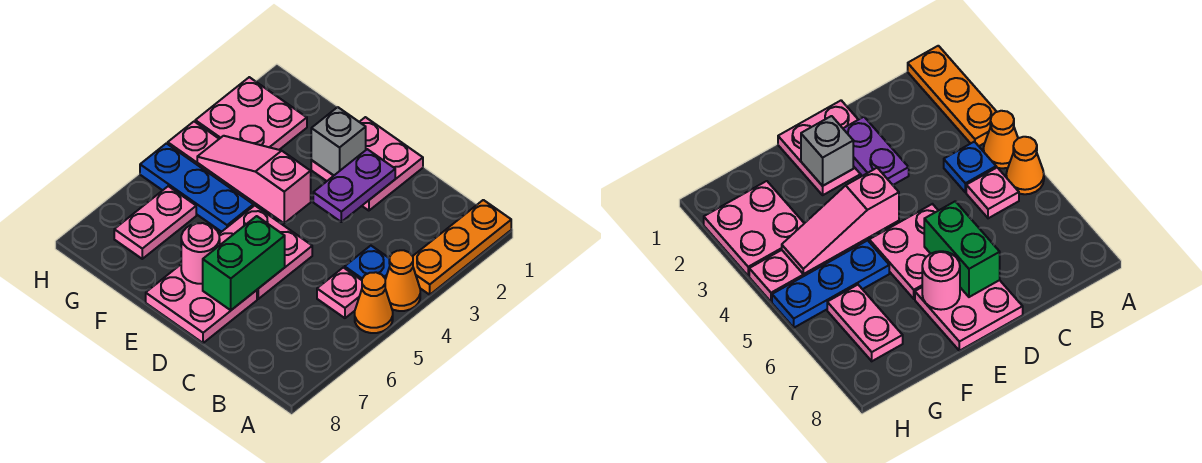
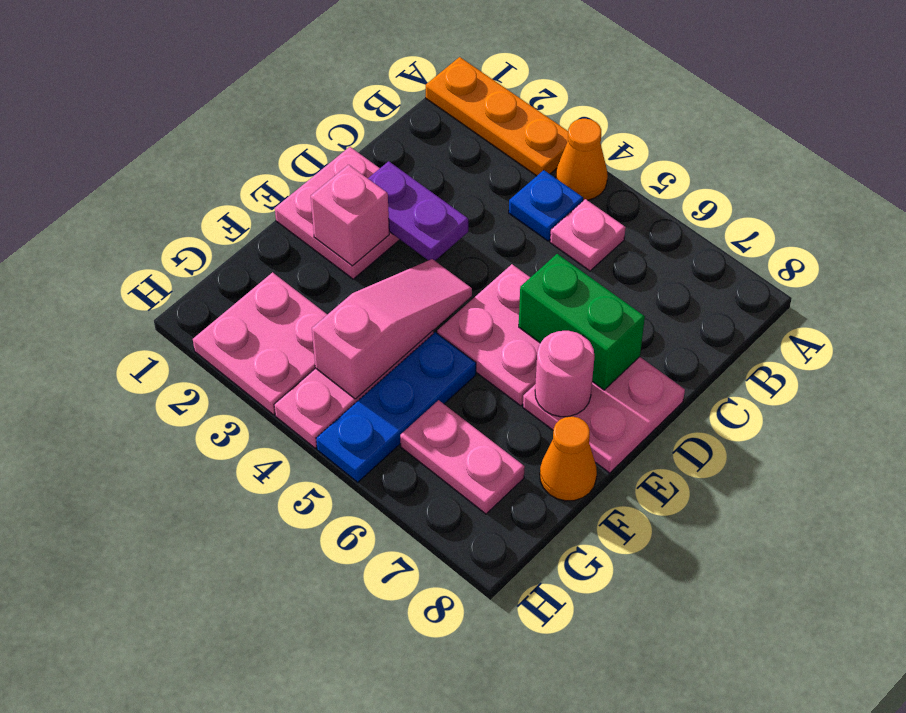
orange 1x1 cone [355,272,393,333] -> orange 1x1 cone moved to [540,416,597,501]
grey 1x1 brick [311,107,366,175] -> pink 1x1 brick [311,165,389,266]
pink 1x3 slope [197,136,311,223] -> pink 1x3 slope turned to [312,259,472,399]

